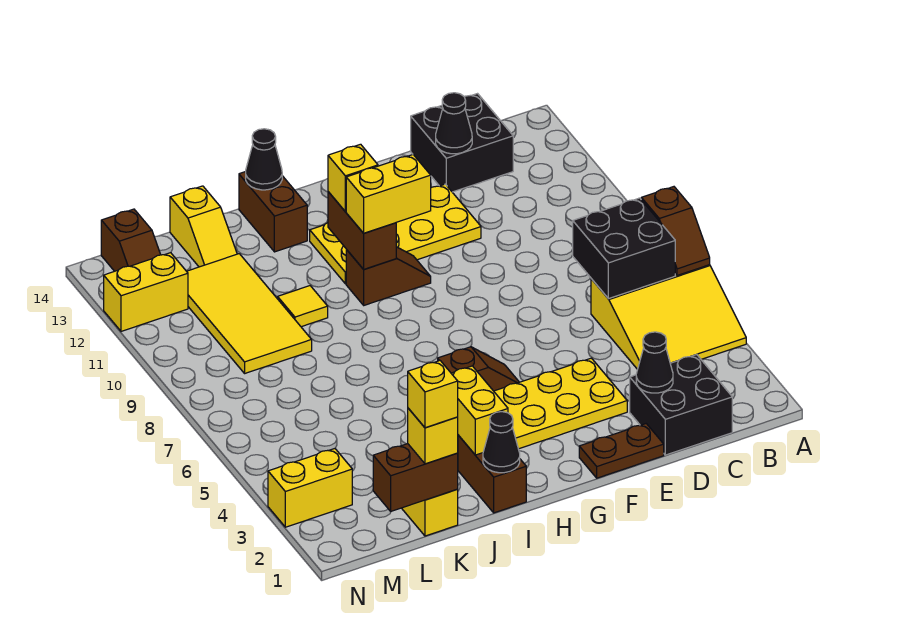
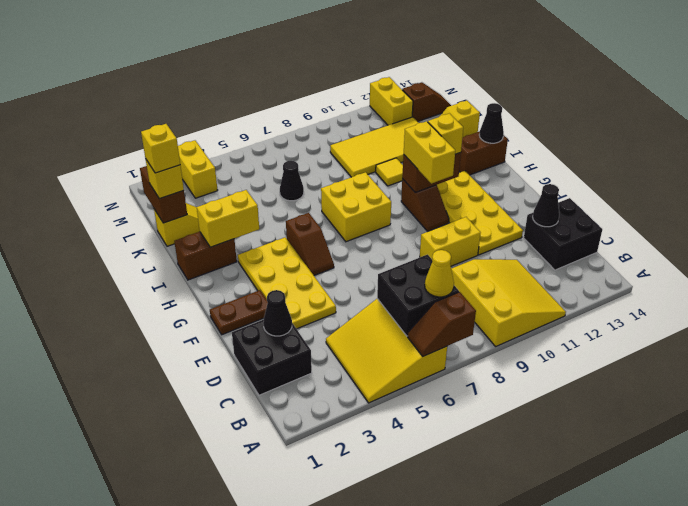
none -> yellow 3x3 slope [451,259,566,346]
none -> yellow 1x1 cone [425,250,454,297]
brown 1x2 plate [579,424,664,478] -> brown 1x2 plate turned to [210,290,268,335]
none -> yellow 1x2 brick [420,217,480,266]
none -> yellow 2x2 brick [321,172,391,242]
black 1x1 cone [483,412,520,473] -> black 1x1 cone moved to [280,161,304,201]
brown 1x2 slope [101,209,161,271] -> brown 1x2 slope turned to [402,82,451,122]

